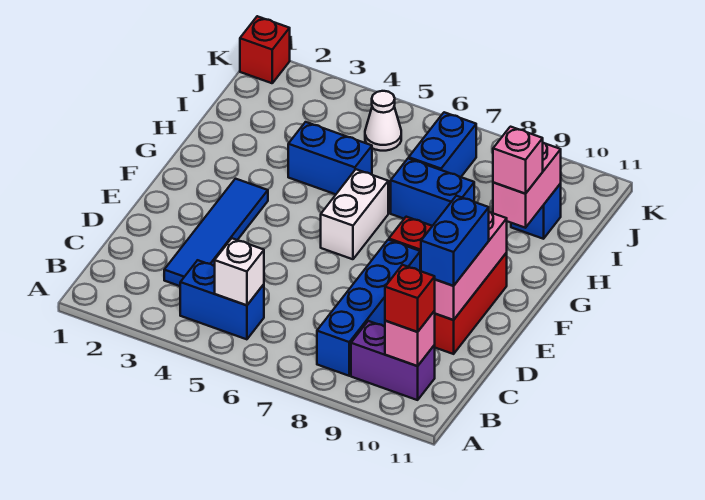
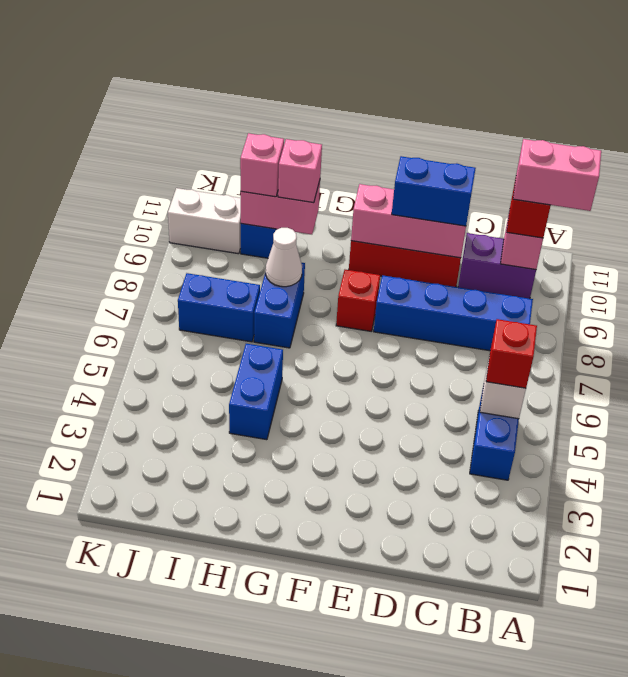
none -> pink 1x2 brick [513,139,601,211]
purple 1x2 brick [351,321,435,400] -> purple 1x2 brick turned to [458,233,536,299]
blue 1x4 tile [164,179,268,286] -> none
white 1x2 brick [321,169,388,259] -> white 1x2 brick moved to [168,188,241,254]
none -> pink 1x1 brick [240,133,284,197]
white 1x1 cone [365,91,401,151] -> white 1x1 cone moved to [266,228,302,287]
red 1x1 brick [240,16,290,83] -> red 1x1 brick moved to [486,319,537,388]

